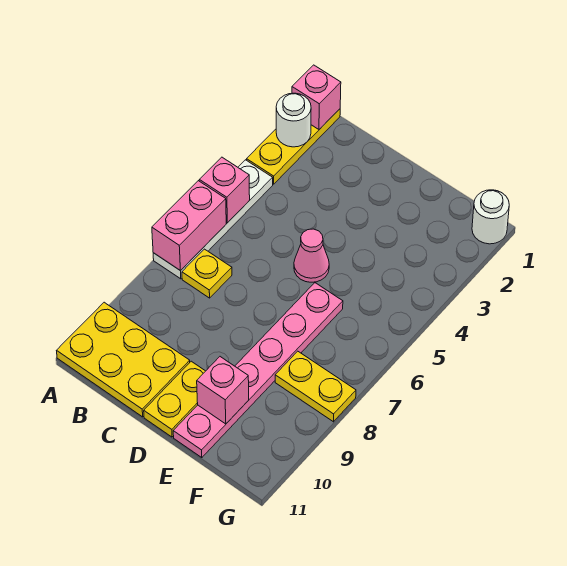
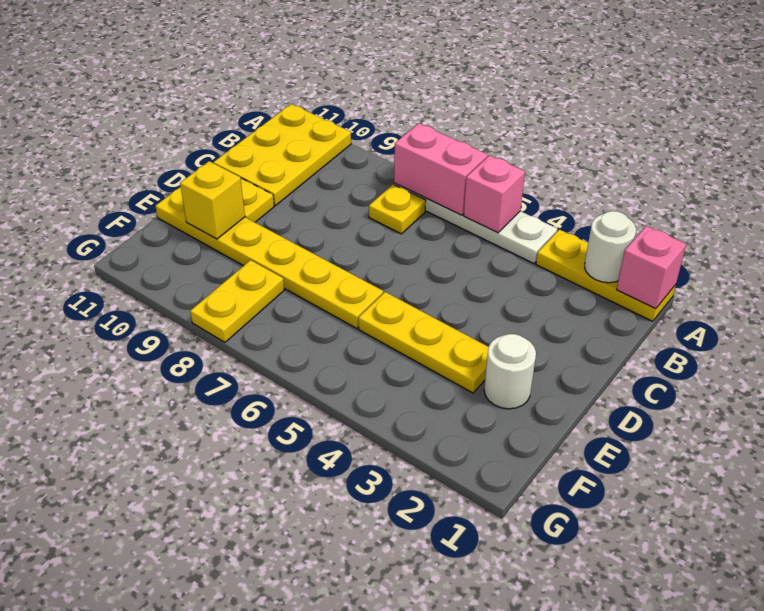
pink 1x1 cone [294,229,329,282] -> none
none -> yellow 1x3 plate [358,292,489,393]
pink 1x6 plate [173,283,343,458] -> yellow 1x6 plate [155,187,383,328]
pink 1x1 brick [197,357,249,424] -> yellow 1x1 brick [180,161,245,239]
white 1x1 round brick [472,190,509,244] -> white 1x1 round brick moved to [484,334,536,409]

